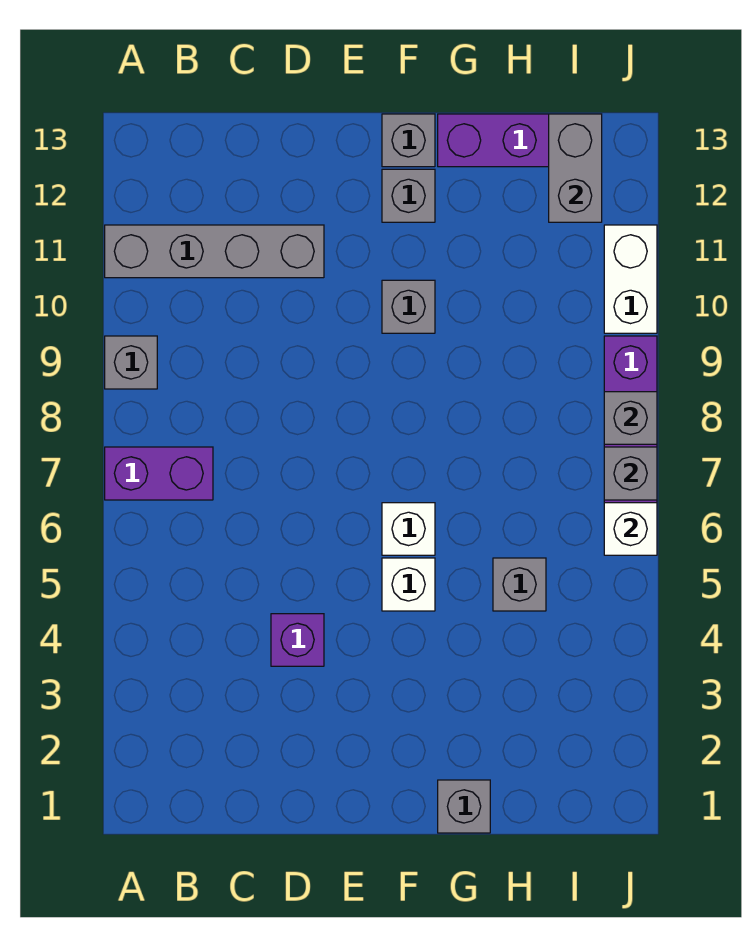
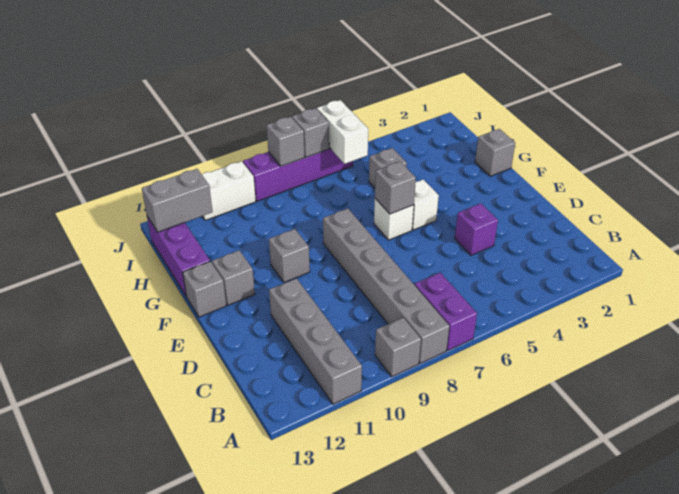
none -> grey 1x6 brick [323,208,449,364]
none -> grey 1x1 brick [375,162,416,214]
white 1x1 brick [604,503,657,555] -> white 1x2 brick [317,100,368,164]

